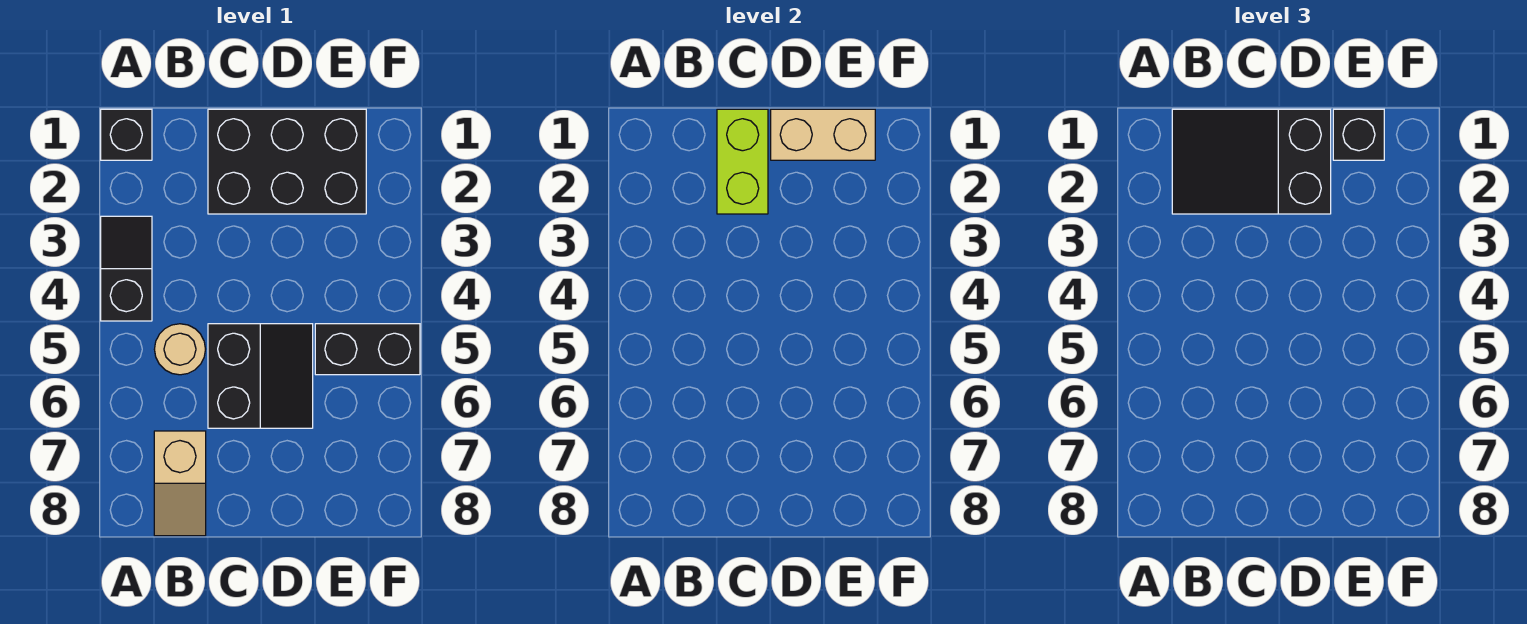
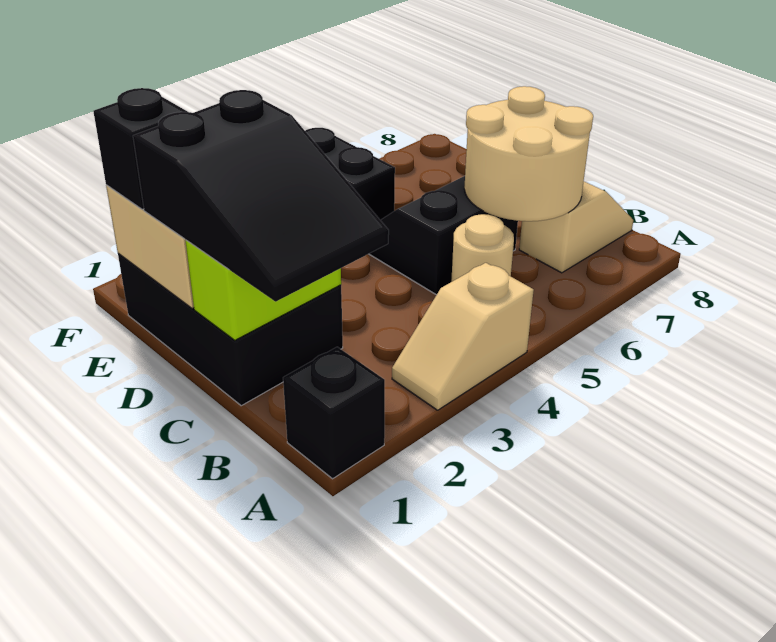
black 1x2 slope [101,216,152,321] -> tan 1x2 slope [392,263,534,410]
none -> tan 2x2 round brick [464,86,593,221]

